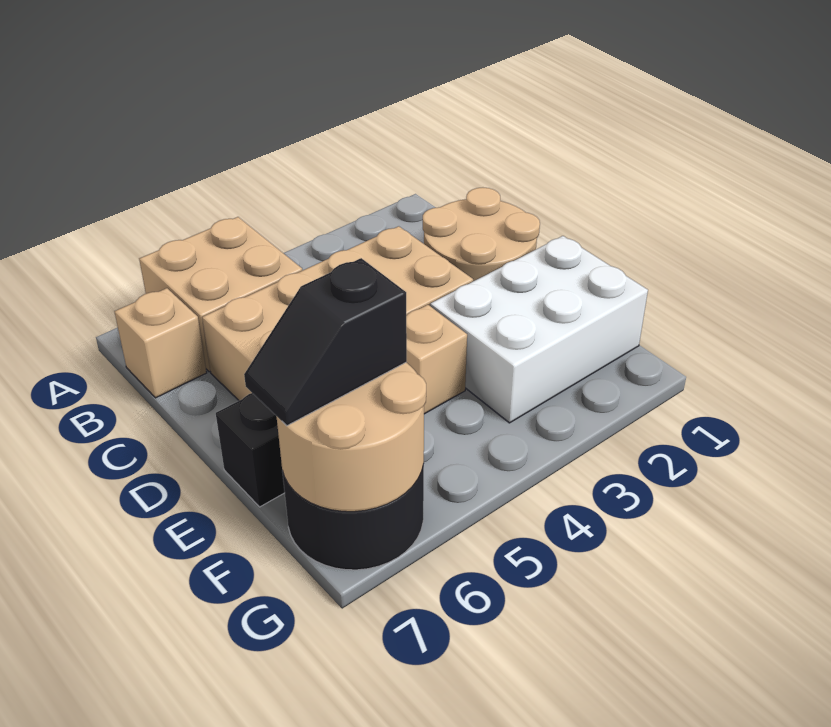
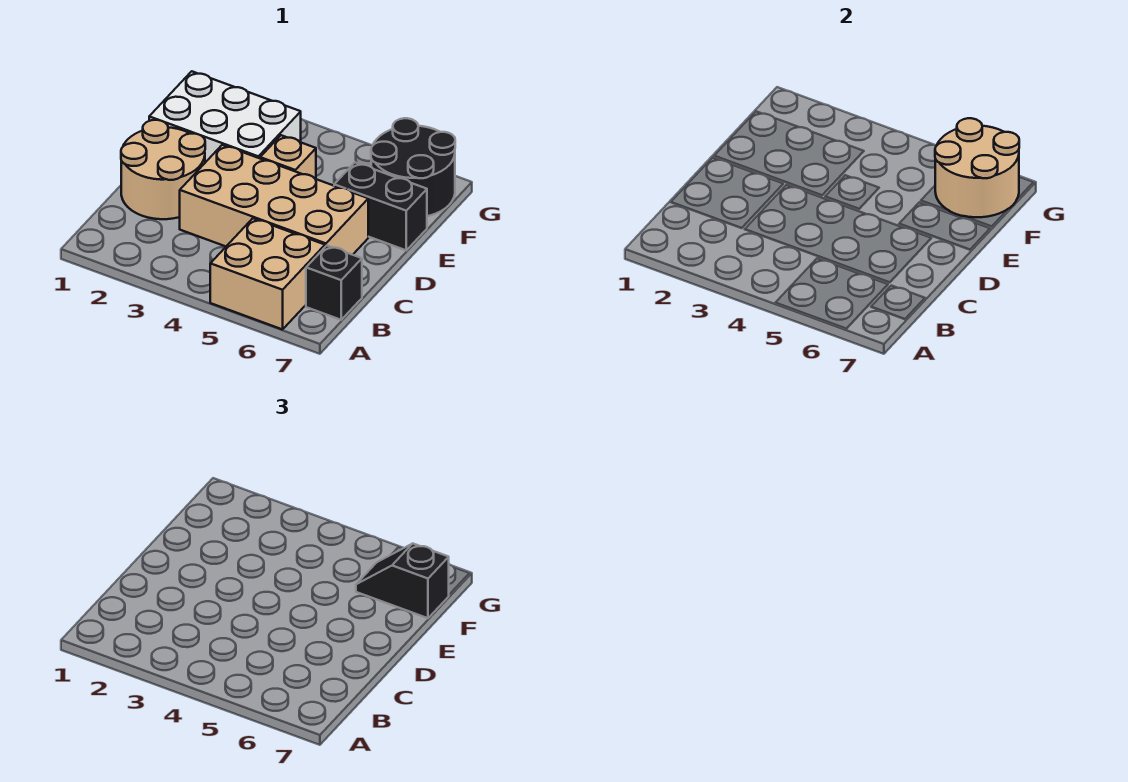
tan 1x1 brick [114,288,207,398] -> black 1x1 brick [306,246,362,320]
black 1x2 slope [244,258,407,426] -> black 1x2 slope turned to [356,544,449,618]

